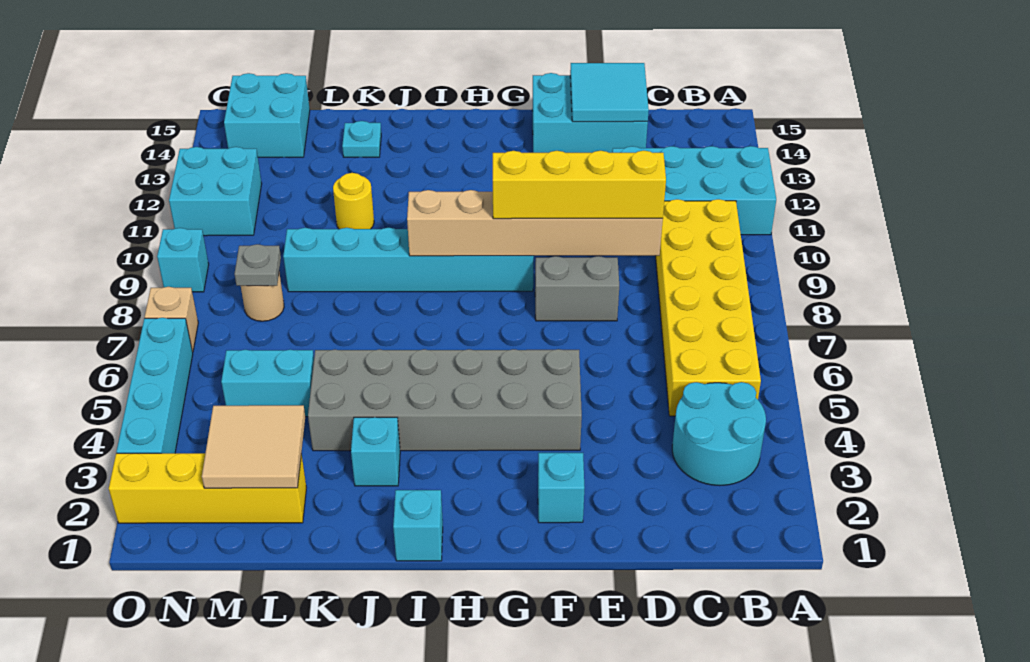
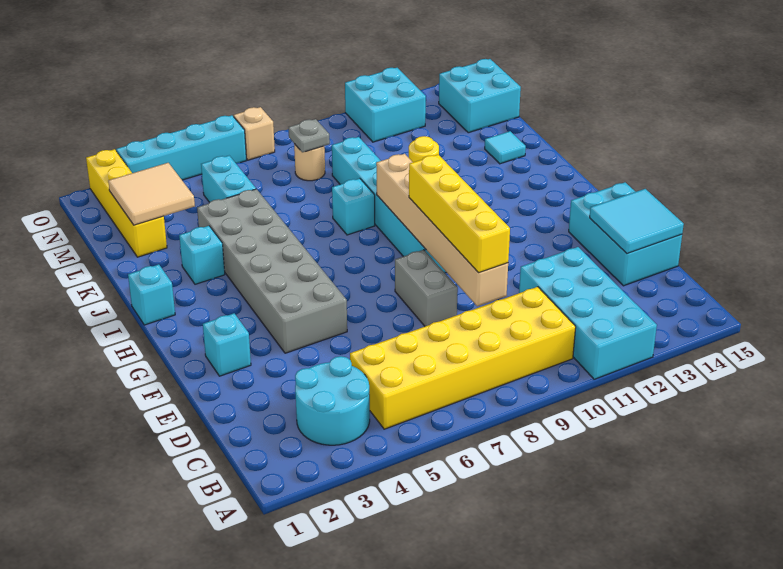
cyan 1x1 plate [342,121,381,157] -> cyan 1x1 tile [485,131,526,164]
cyan 1x1 brick [157,228,209,292] -> cyan 1x1 brick moved to [332,178,375,235]

